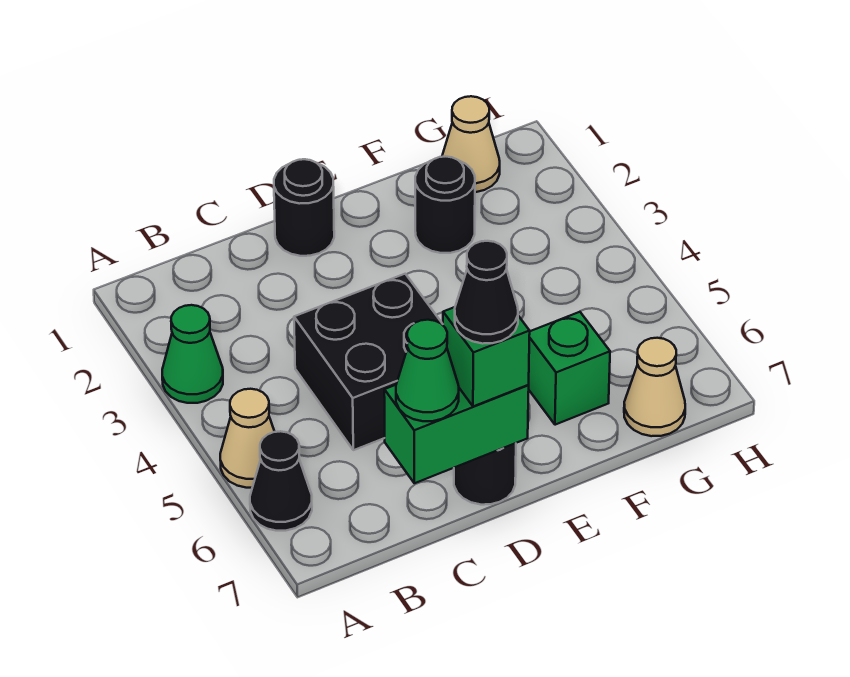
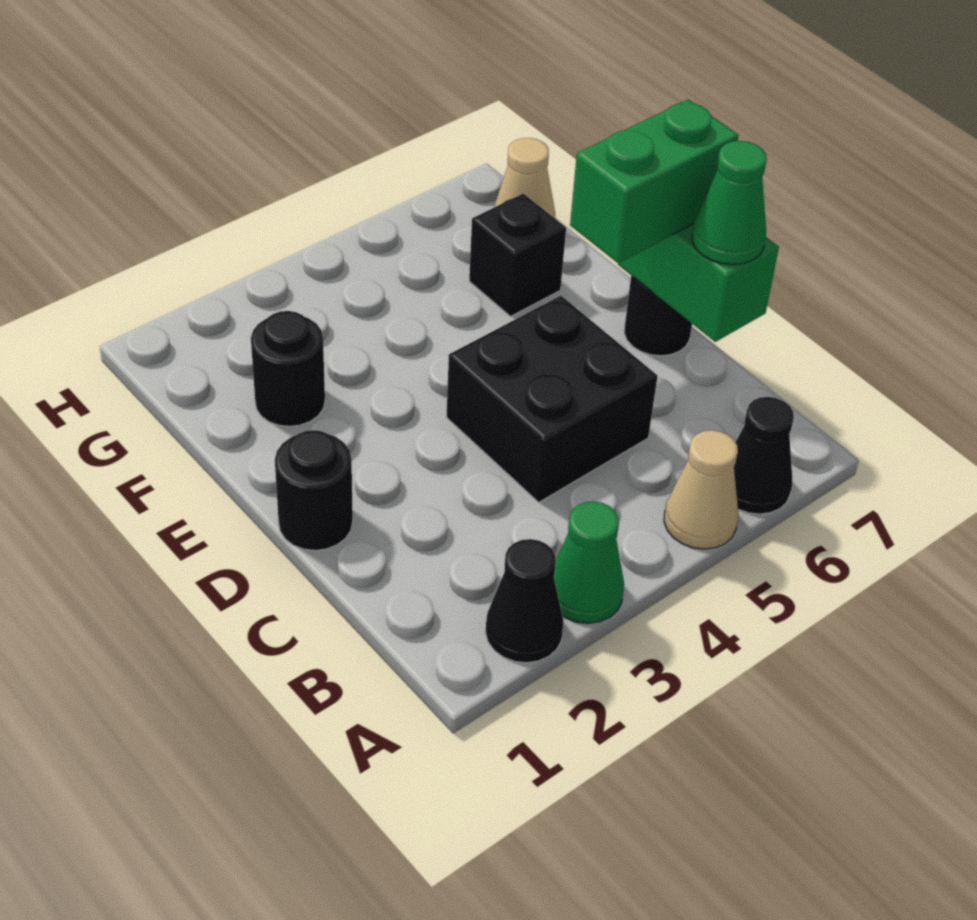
green 1x1 brick [443,307,530,406] -> green 1x2 brick [570,99,738,263]
black 1x1 cone [455,241,518,344] -> black 1x1 cone moved to [485,539,564,663]
green 1x1 brick [529,312,610,425] -> black 1x1 brick [469,194,566,316]
tan 1x1 cone [442,96,500,192] -> none

